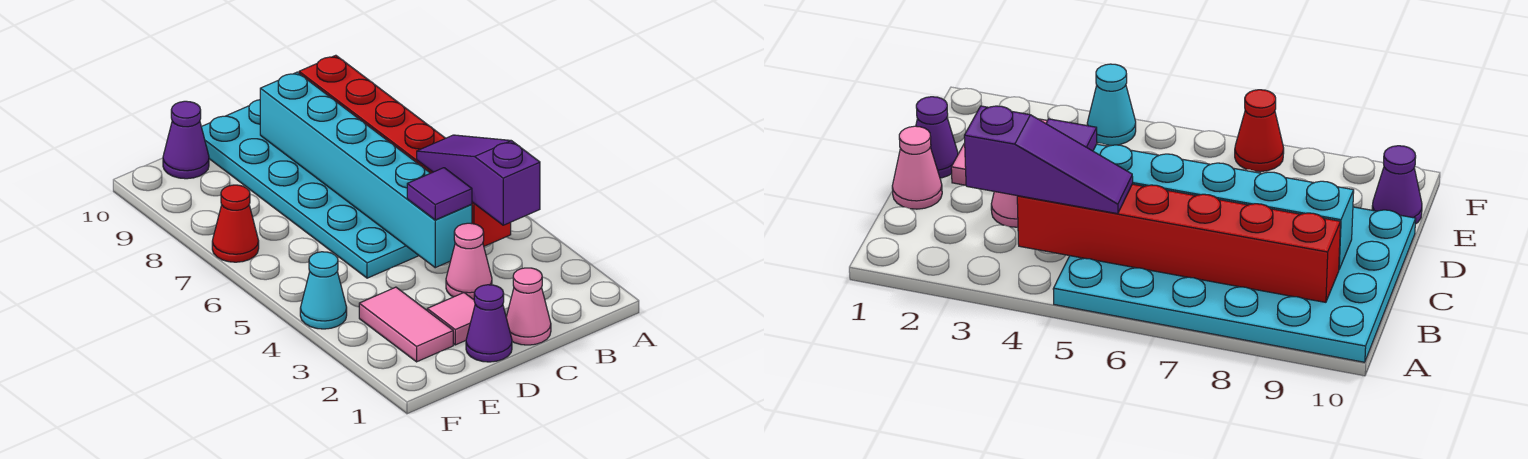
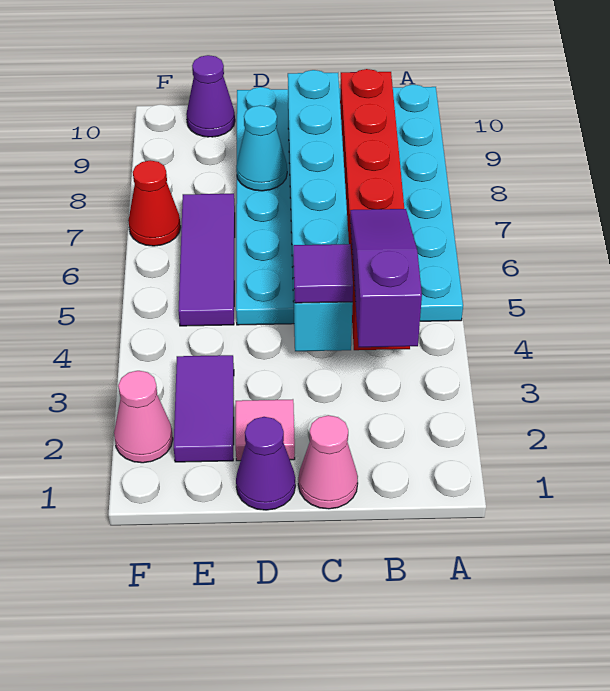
pink 1x1 cone [446,223,492,300] -> pink 1x1 cone moved to [114,371,173,463]
pink 1x2 tile [359,287,453,362] -> purple 1x2 tile [174,355,234,462]
none -> purple 1x3 tile [178,194,235,326]
cyan 1x1 cone [300,252,347,329] -> cyan 1x1 cone moved to [236,105,287,191]

